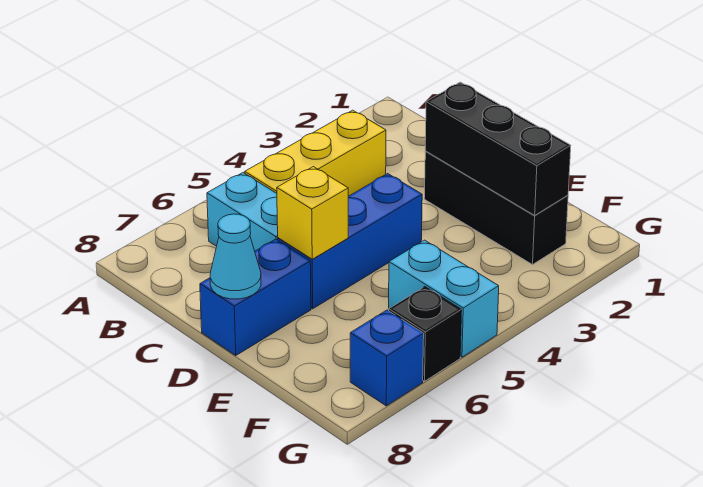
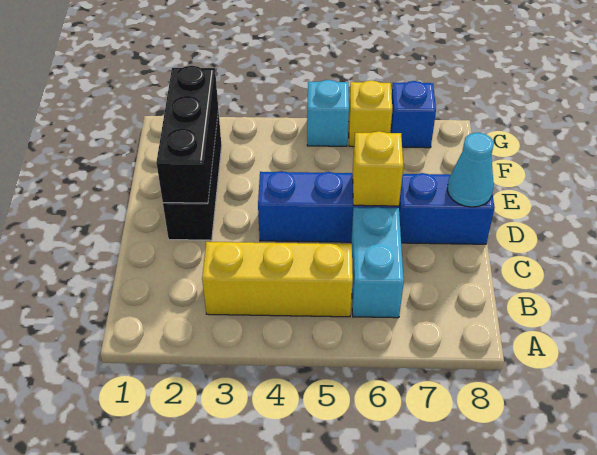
cyan 1x2 brick [389,240,499,357] -> cyan 1x1 brick [307,80,349,146]
black 1x1 brick [389,287,462,381] -> yellow 1x1 brick [348,80,392,147]

